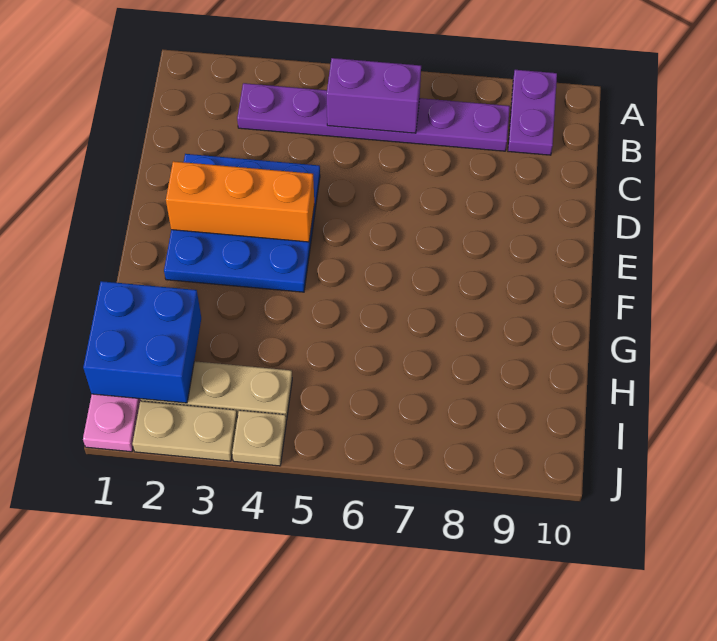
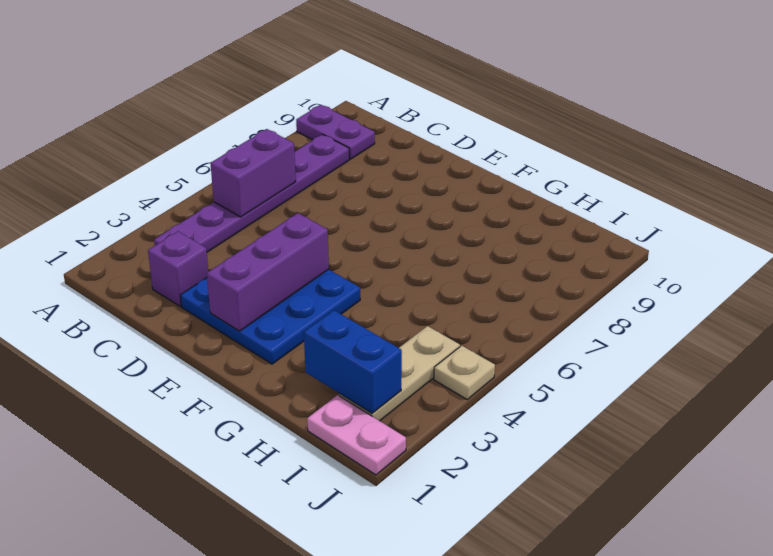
none -> purple 1x1 brick [148,231,208,306]
orange 1x3 brick [166,161,314,242] -> purple 1x3 brick [207,213,329,331]
blue 2x2 brick [83,281,201,403] -> blue 1x2 brick [304,310,402,413]
tan 1x2 plate [132,401,237,461] -> none

